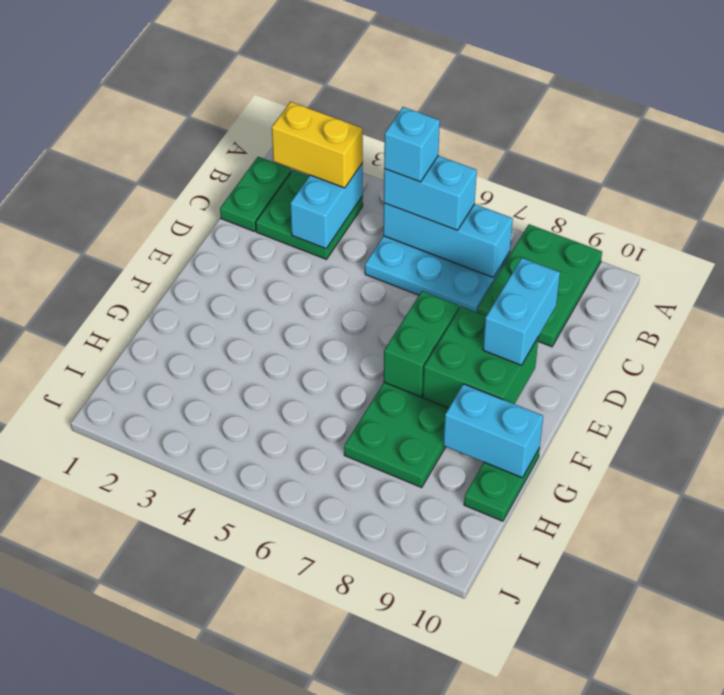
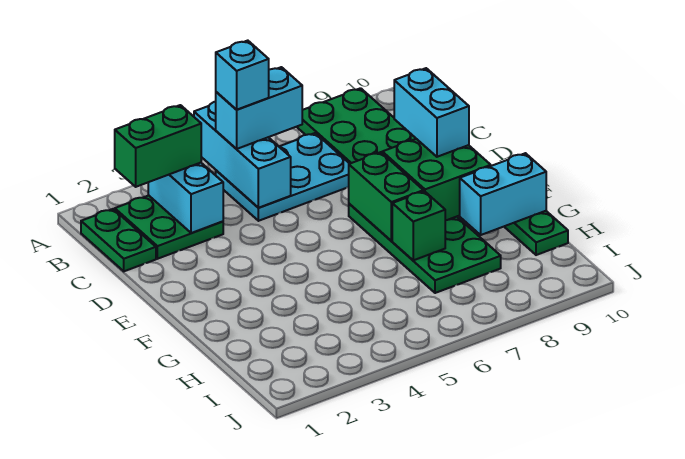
yellow 1x2 brick [272,102,363,188] -> green 1x2 brick [115,105,201,187]
cyan 1x3 brick [383,203,513,278] -> cyan 1x3 brick turned to [194,102,291,208]
none -> green 1x1 brick [392,191,445,260]

